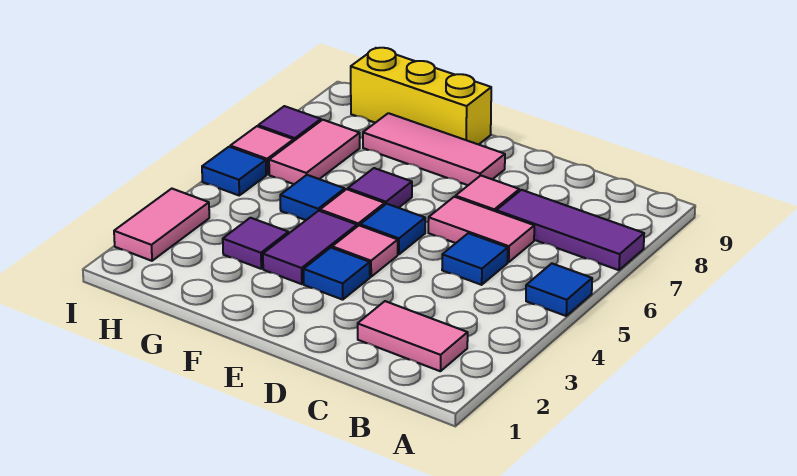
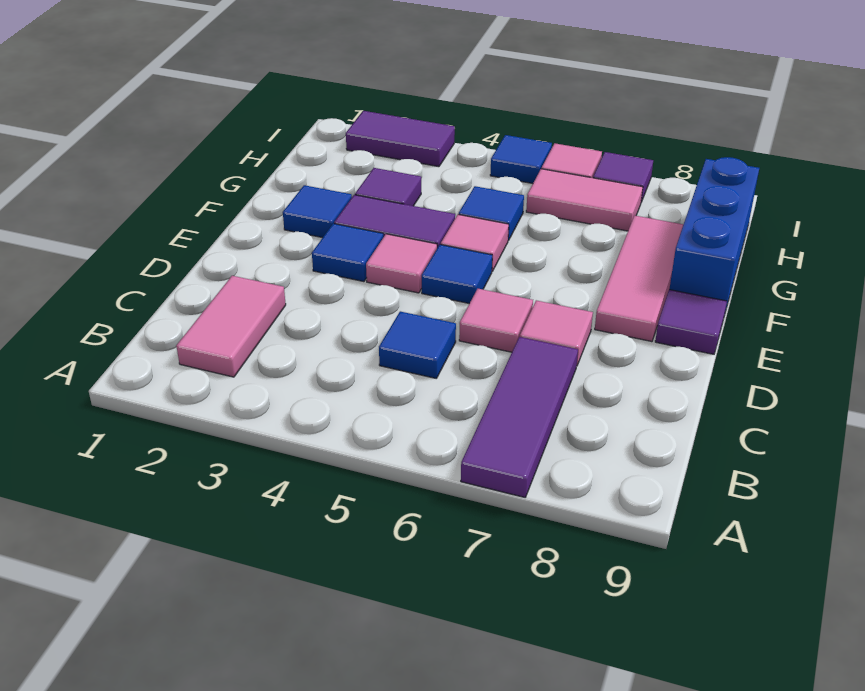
blue 1x1 tile [526,264,592,316] -> blue 1x1 tile moved to [283,185,352,238]
pink 1x2 tile [428,197,534,262] -> pink 1x1 tile [459,289,533,352]
purple 1x1 tile [348,168,412,208] -> purple 1x1 tile moved to [655,290,727,354]
yellow 1x3 brick [351,48,491,145] -> blue 1x3 brick [669,157,759,312]
pink 1x2 tile [114,189,209,261] -> purple 1x2 tile [346,111,455,167]

